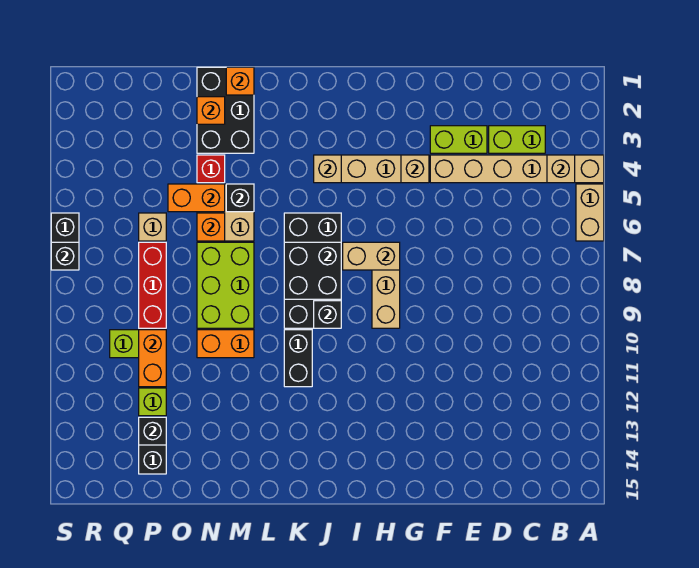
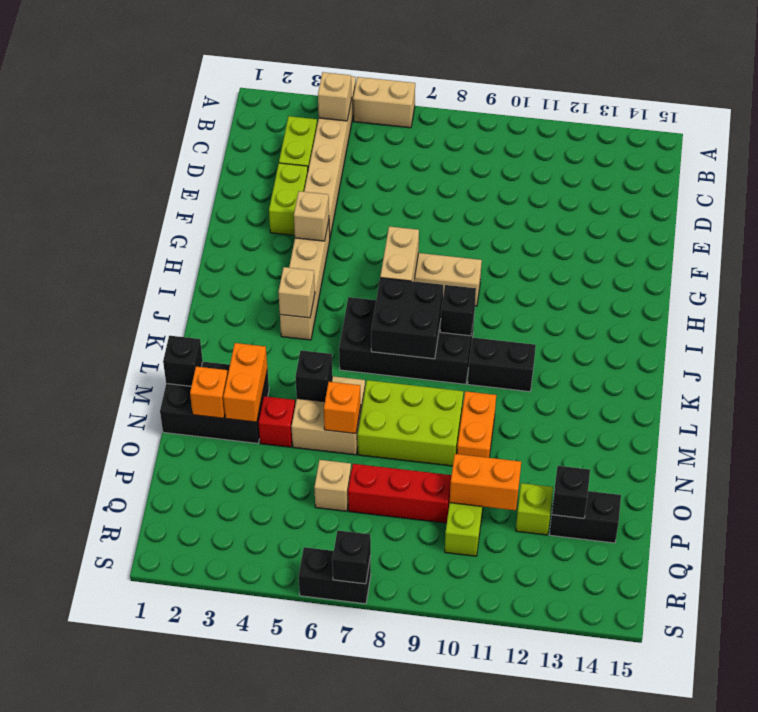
orange 1x1 brick [226,67,254,95] -> black 1x1 brick [163,336,203,386]
orange 1x2 brick [168,184,225,212] -> orange 1x2 brick moved to [223,343,267,422]

